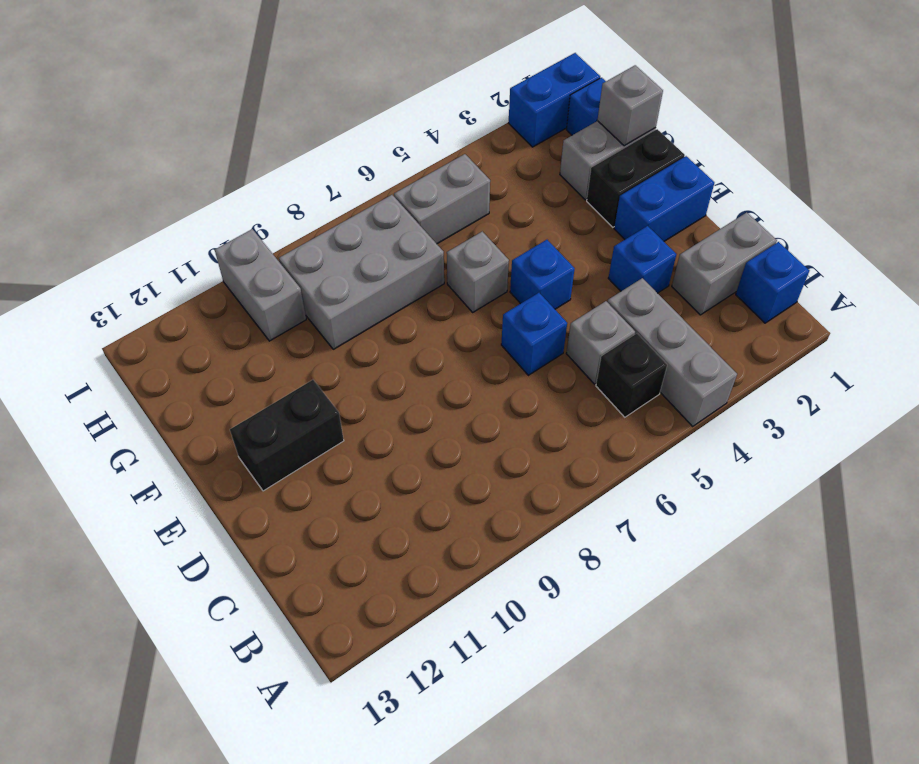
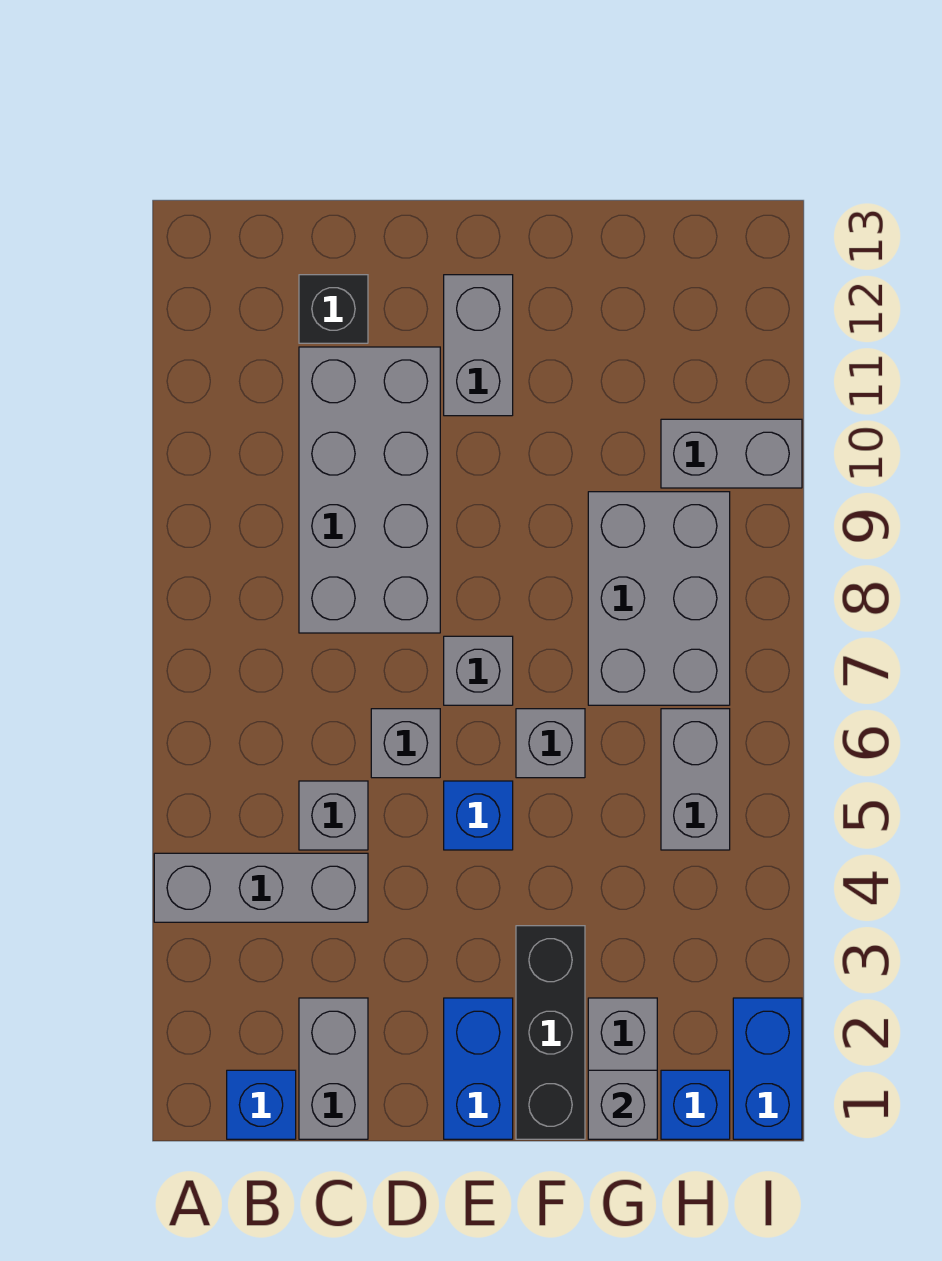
black 1x1 brick [596,333,667,417] -> black 1x1 brick moved to [299,275,368,343]
none -> grey 2x4 brick [299,347,440,633]
blue 1x1 brick [608,226,676,293] -> none
blue 1x1 brick [501,293,567,375] -> grey 1x1 brick [371,709,440,778]
none -> grey 1x1 brick [444,636,513,705]
black 1x2 brick [230,380,344,491] -> grey 1x2 brick [444,275,513,416]
black 1x2 brick [587,129,685,227] -> black 1x3 brick [516,926,585,1139]

